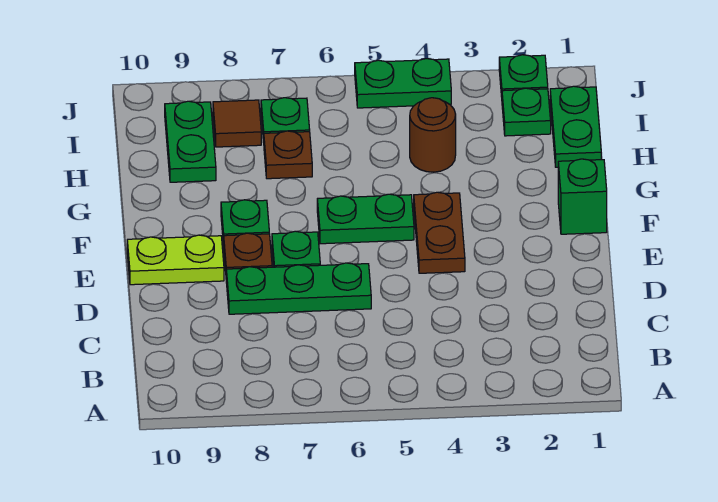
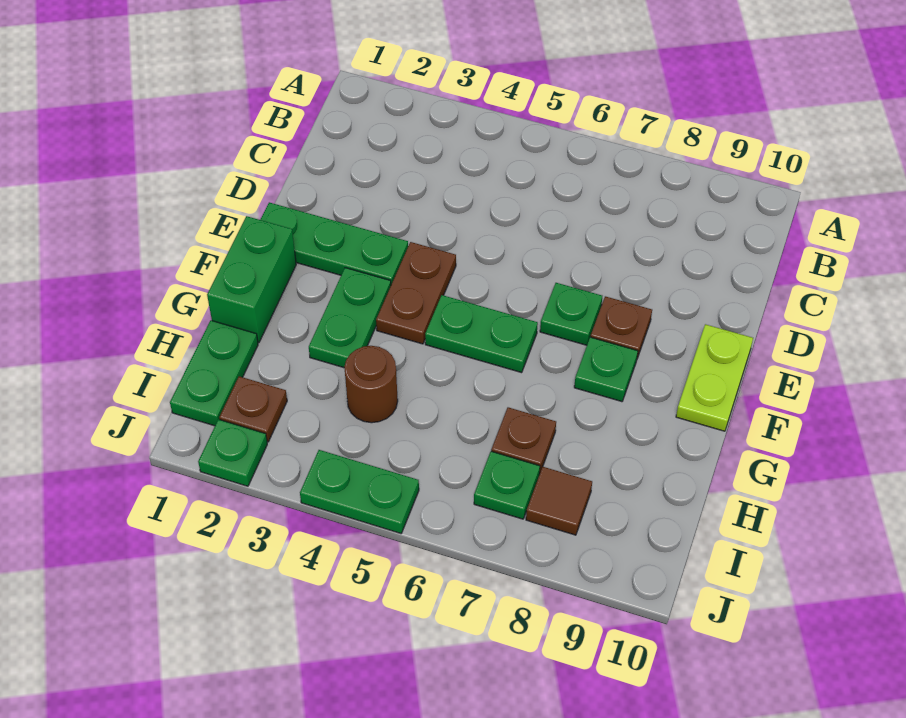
green 1x3 plate [226,263,371,314] -> green 1x3 plate moved to [260,202,408,285]
lime 1x2 plate [127,235,224,285] -> lime 1x2 plate turned to [676,324,753,431]
green 1x1 brick [558,159,607,234] -> green 1x2 brick [207,216,296,343]
green 1x2 plate [165,101,216,182] -> green 1x2 plate moved to [309,268,391,368]
green 1x1 plate [502,88,551,136] -> brown 1x1 plate [219,376,287,442]

